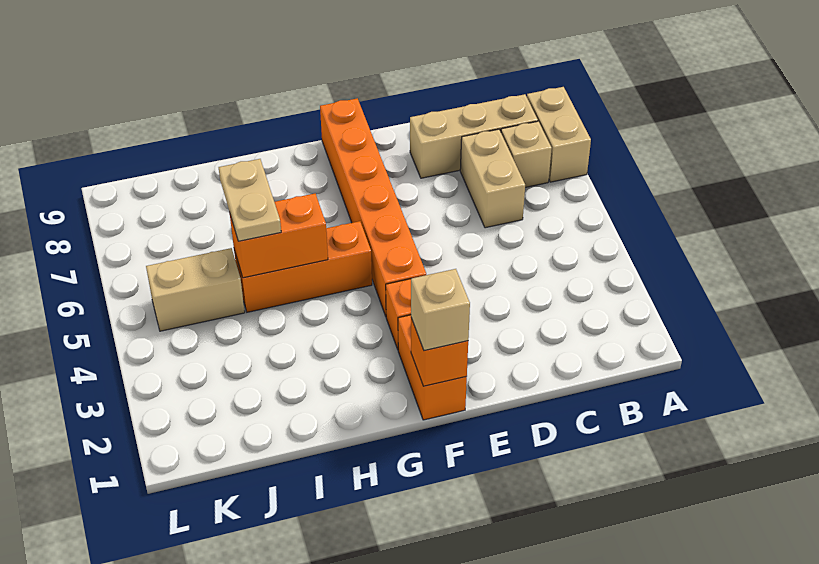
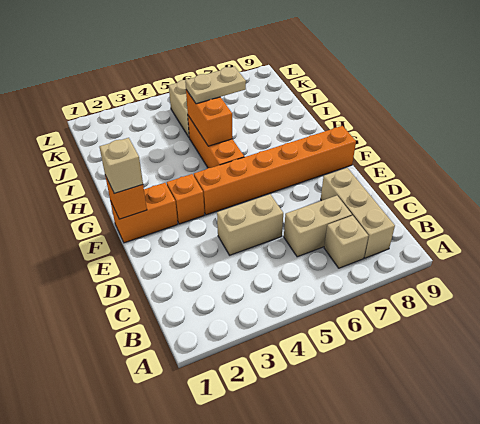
tan 1x2 brick [527,87,591,182] -> tan 1x2 brick moved to [217,194,283,255]

